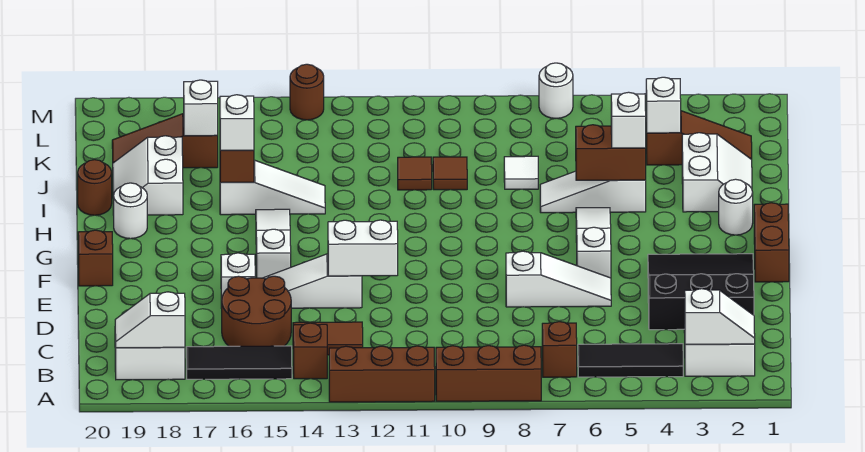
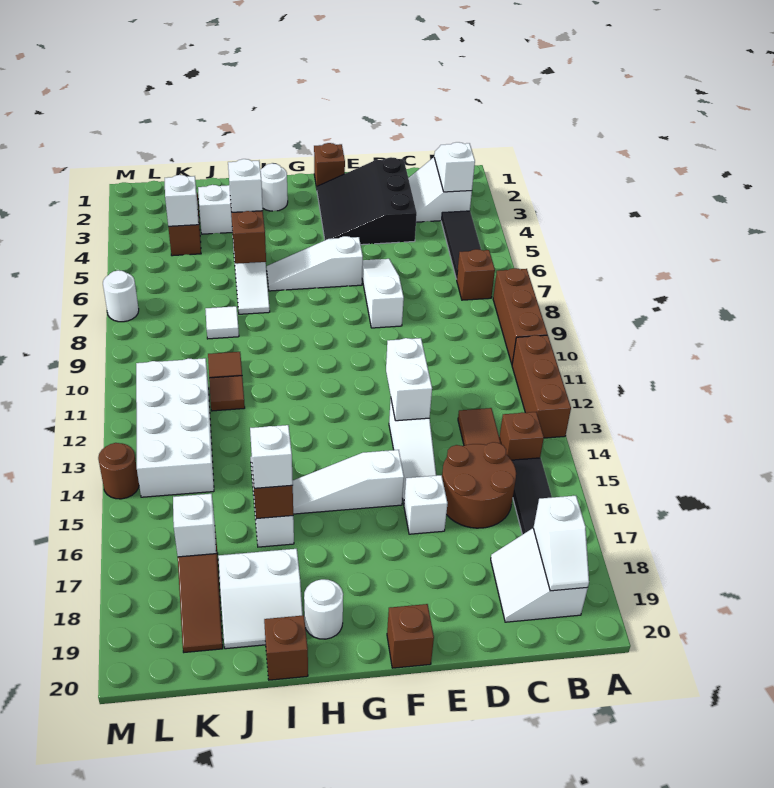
brown 1x2 brick [754,203,789,282] -> brown 1x1 brick [314,143,345,188]
brown 1x1 round brick [78,160,112,215] -> brown 1x1 brick [264,615,308,680]
none -> white 2x4 brick [136,358,214,497]

